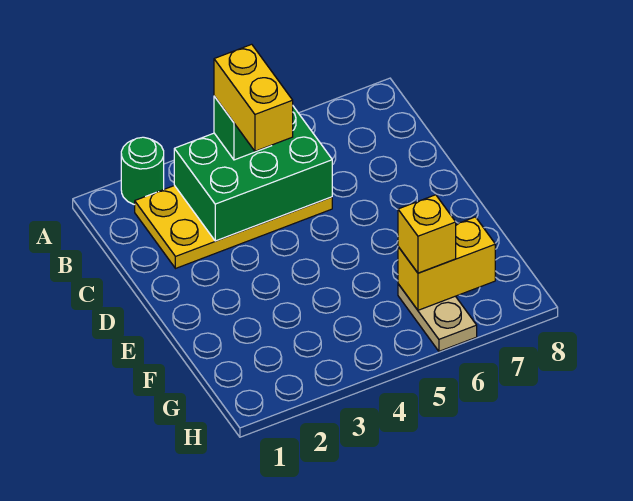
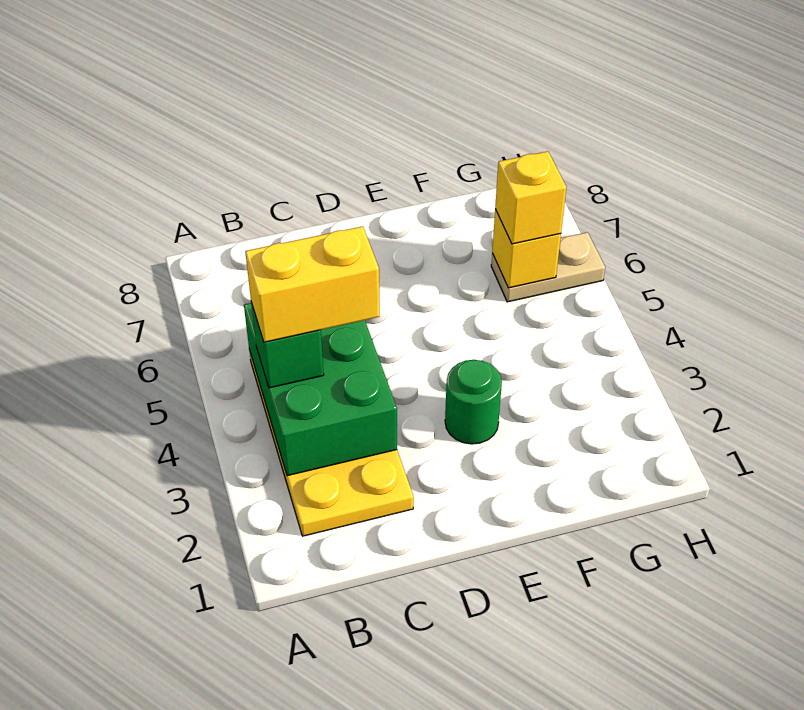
green 1x1 round brick [121,137,164,205] -> green 1x1 round brick moved to [445,360,502,444]
yellow 1x2 brick [398,217,495,310] -> yellow 1x1 brick [492,209,561,288]

